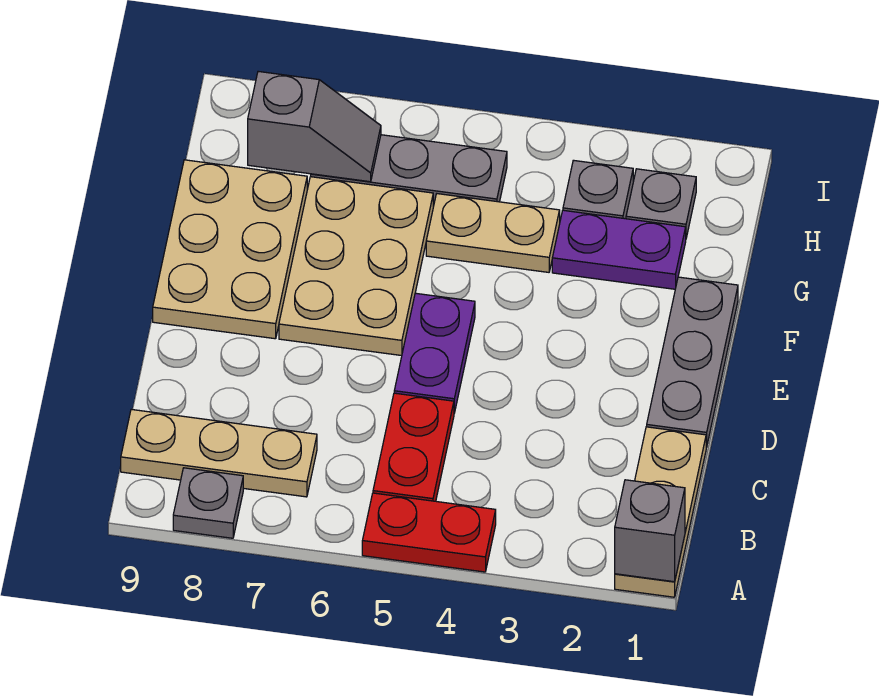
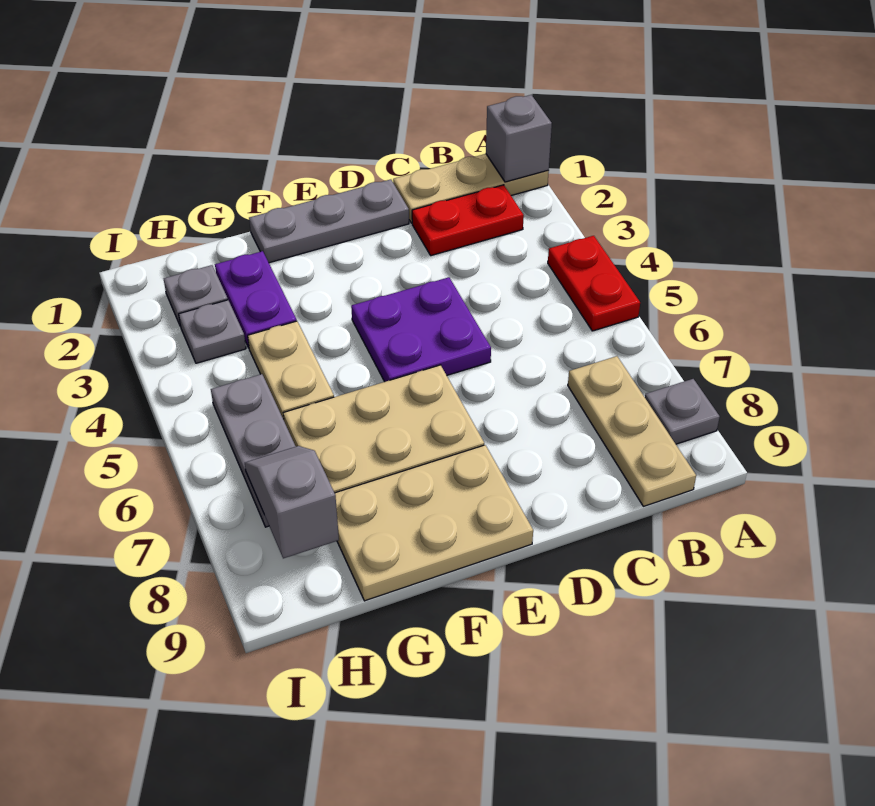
red 1x2 plate [373,393,454,501] -> red 1x2 plate moved to [412,185,524,256]
purple 1x2 plate [394,293,475,413] -> purple 2x2 plate [351,277,491,382]

